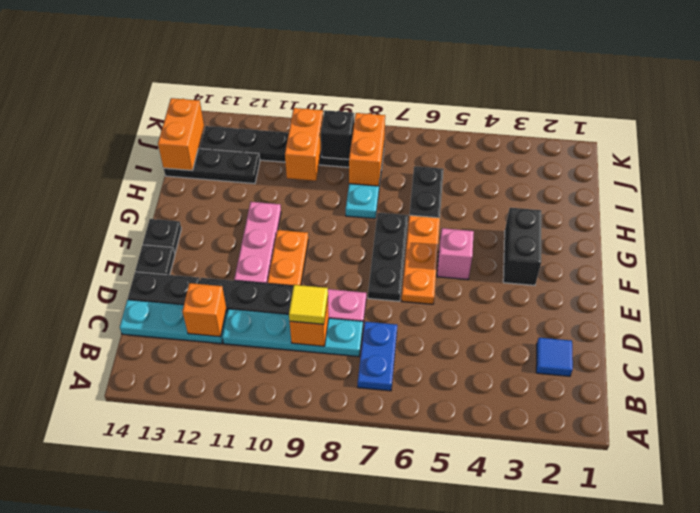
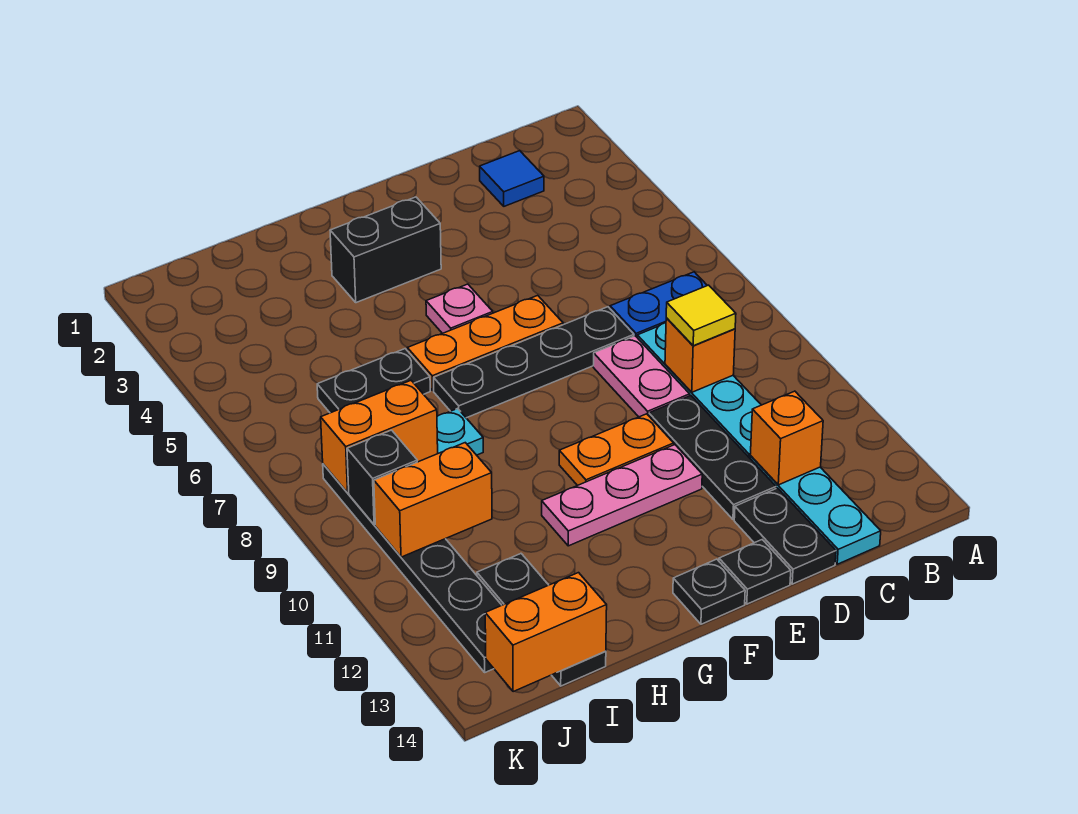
black 1x3 plate [368,213,408,301] -> black 1x4 plate [434,307,634,418]
pink 1x1 brick [437,228,474,280] -> pink 1x1 plate [426,284,493,334]

